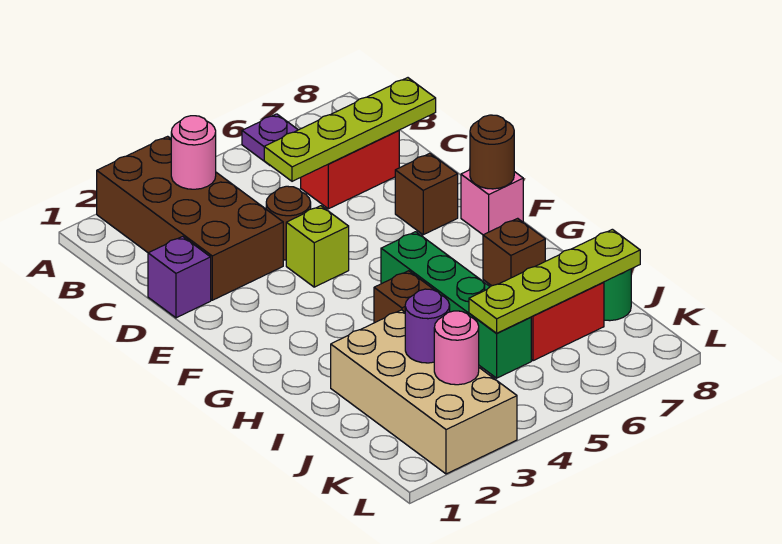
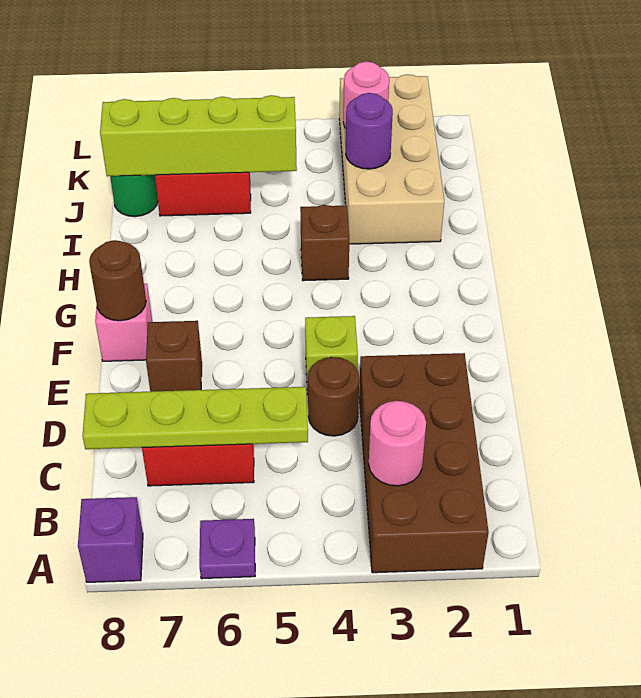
purple 1x1 brick [148,236,211,318] -> purple 1x1 brick moved to [78,497,143,582]
green 1x4 brick [381,232,531,378] -> none
brown 1x1 brick [483,218,545,286] -> none
lime 1x4 plate [469,229,640,333] -> lime 1x4 brick [100,95,297,176]

